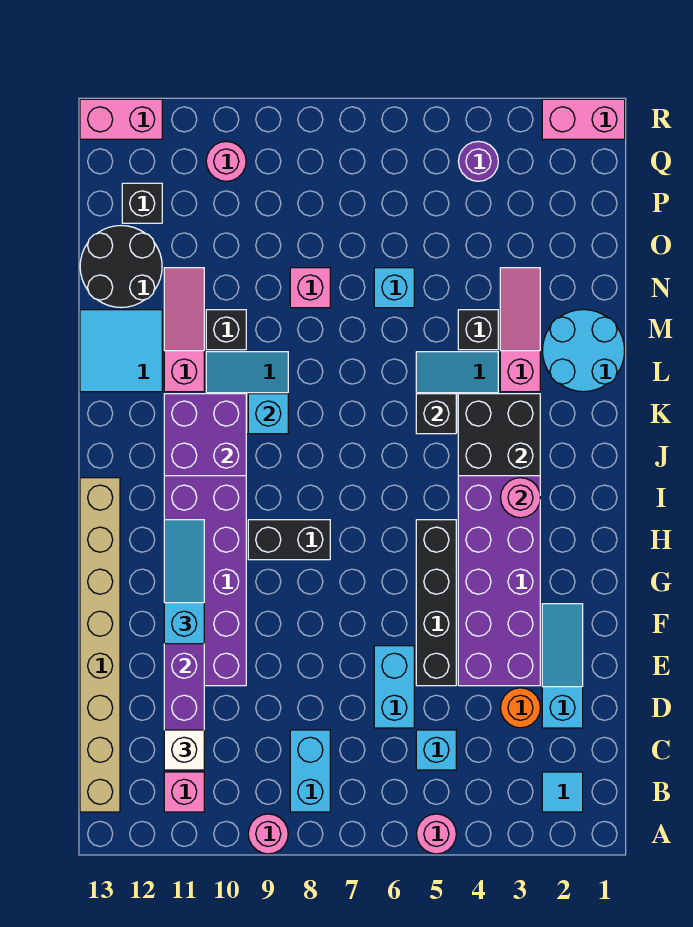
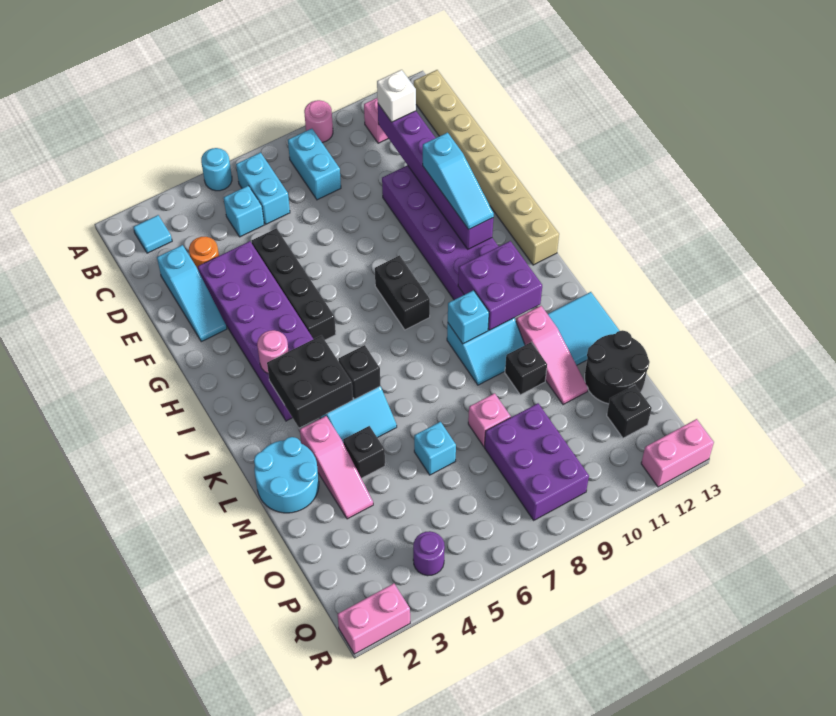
pink 1x1 round brick [416,814,456,854] -> cyan 1x1 round brick [201,148,232,191]
cyan 1x2 brick [374,646,414,728] -> cyan 1x2 brick moved to [236,152,290,224]
black 1x2 brick [248,520,330,560] -> black 1x2 brick turned to [375,255,430,330]
none -> purple 2x3 brick [484,403,589,520]
pink 1x1 round brick [206,141,246,181] -> none

